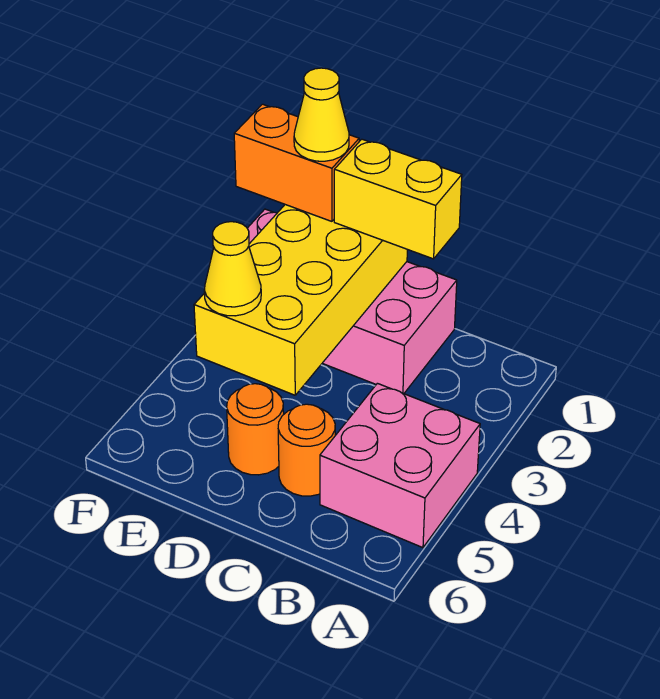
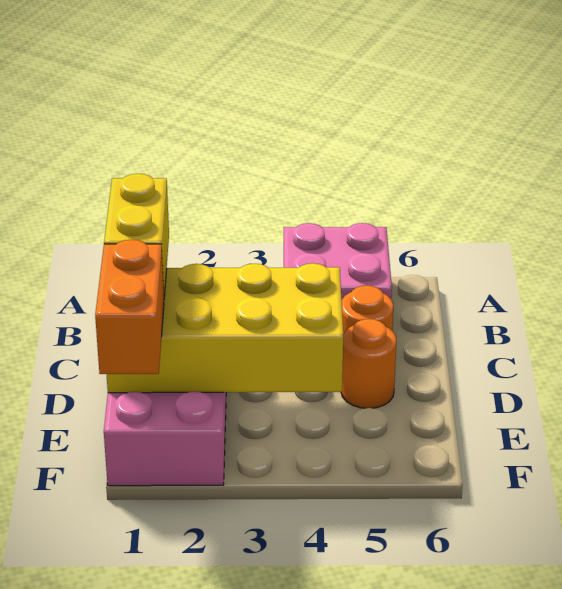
yellow 1x1 cone [294,68,349,161] -> none
yellow 1x1 cone [204,222,261,316] -> none

